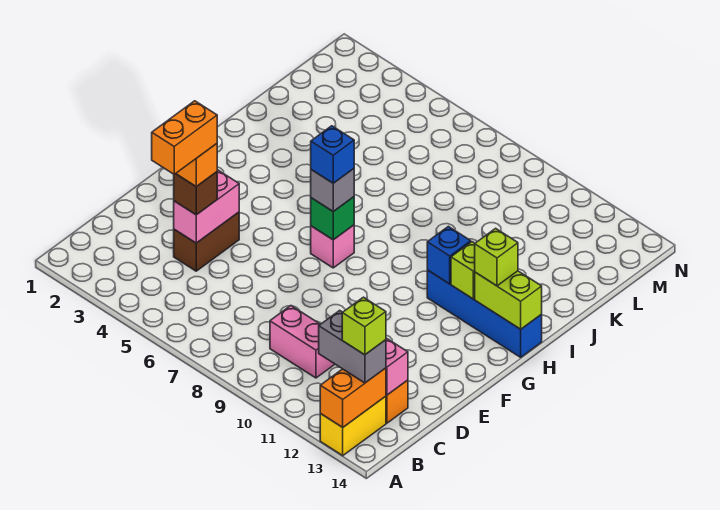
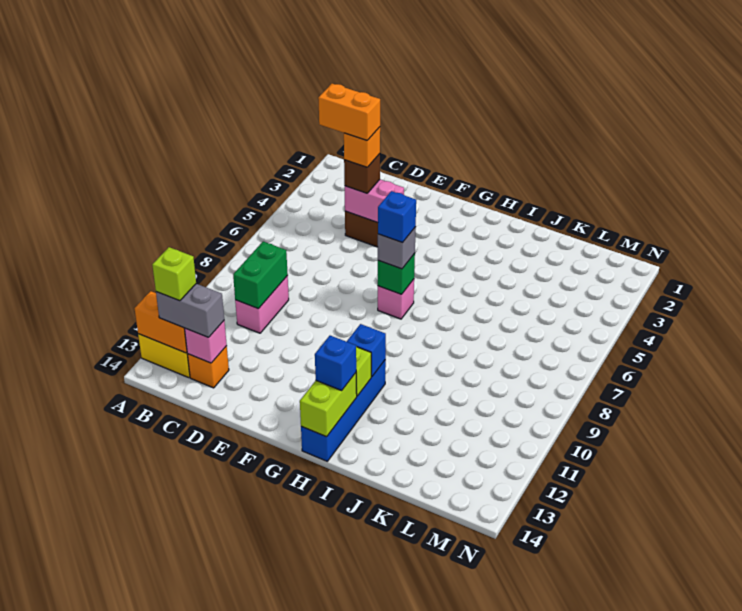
grey 1x2 brick [319,310,386,383] -> grey 1x2 brick turned to [156,284,224,337]
none -> green 1x2 brick [233,242,288,309]
lime 1x1 brick [475,228,518,286] -> blue 1x1 brick [315,336,356,391]

